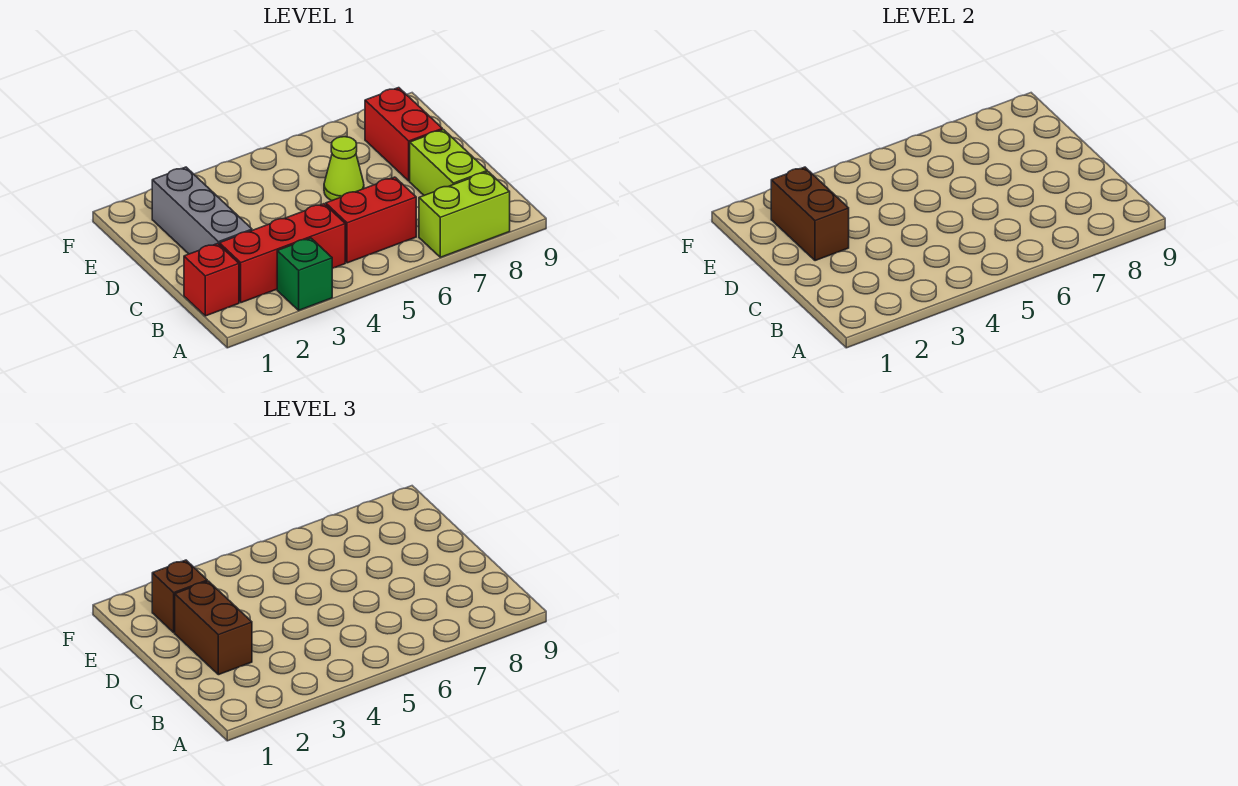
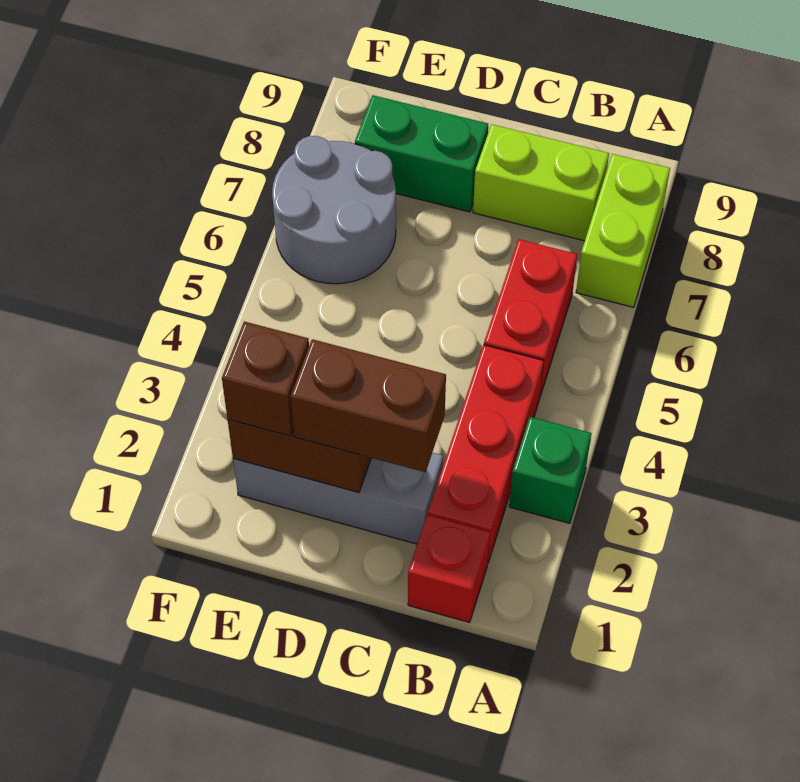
lime 1x1 cone [324,137,364,201] -> none
red 1x2 brick [365,88,442,181] -> green 1x2 brick [355,95,488,212]
none -> grey 2x2 round brick [272,136,396,284]

